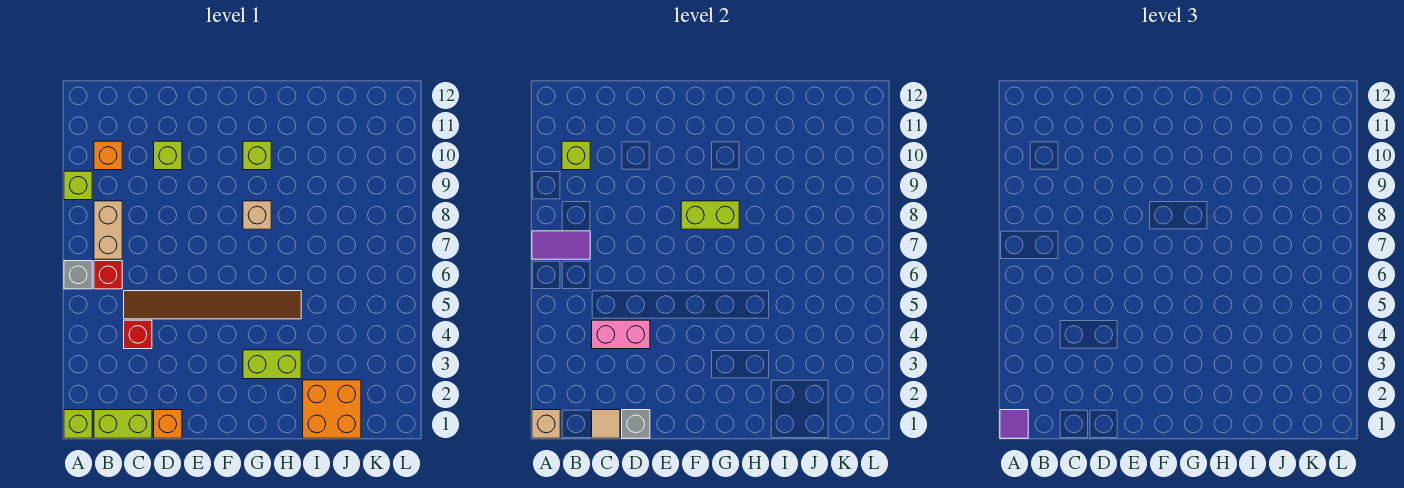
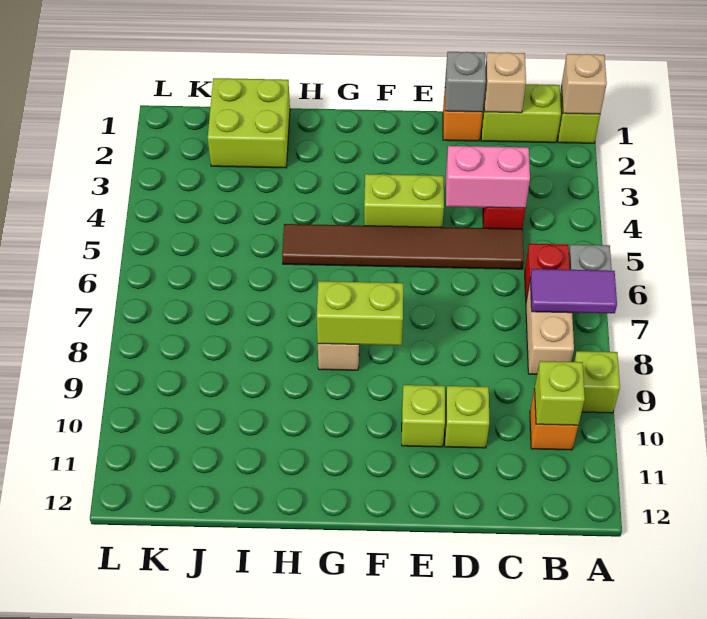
purple 1x1 tile [1000,410,1028,438] -> none
tan 1x1 tile [592,410,620,438] -> tan 1x1 brick [484,52,526,113]
lime 1x2 brick [243,350,301,379] -> lime 1x2 brick moved to [364,174,444,227]
lime 1x1 brick [243,141,271,170] -> lime 1x1 brick moved to [402,385,445,447]
orange 2x2 brick [303,380,361,438] -> lime 2x2 brick [208,78,290,168]

